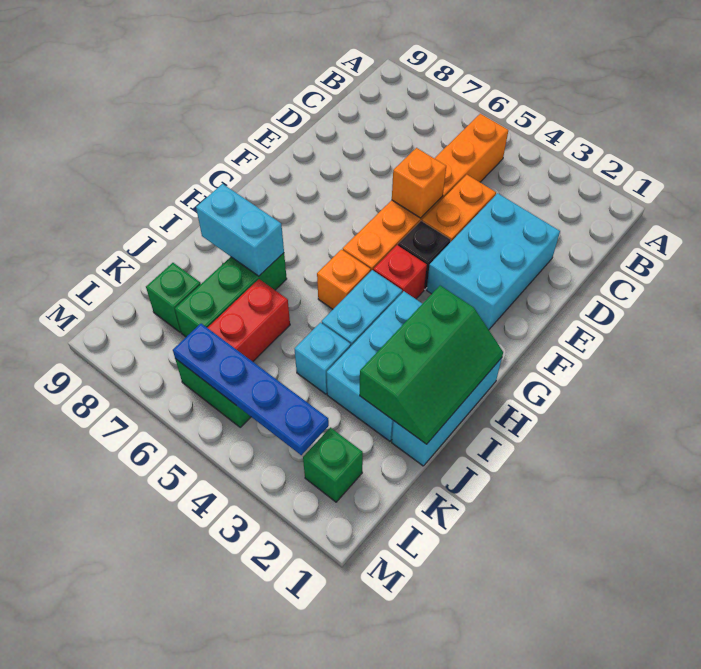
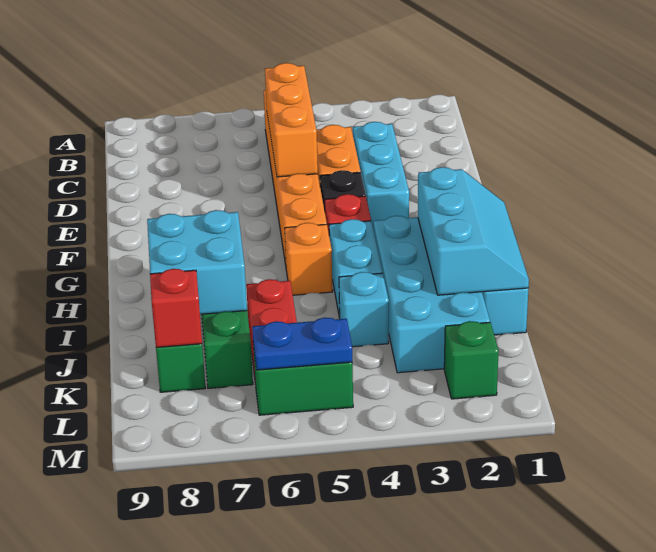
cyan 2x3 brick [427,193,560,330] -> cyan 1x3 brick [353,122,409,230]
orange 1x1 brick [392,148,446,218] -> orange 1x3 brick [265,63,318,177]
green 2x3 slope [360,286,503,444] -> cyan 2x3 slope [418,167,529,295]
cyan 2x3 brick [327,291,422,441] -> cyan 2x4 brick [374,216,490,373]
cyan 1x2 brick [196,184,284,276] -> cyan 2x2 brick [147,210,247,314]
none -> red 1x1 brick [150,269,202,348]
blue 1x4 plate [173,324,329,455] -> blue 1x2 plate [252,317,352,370]

